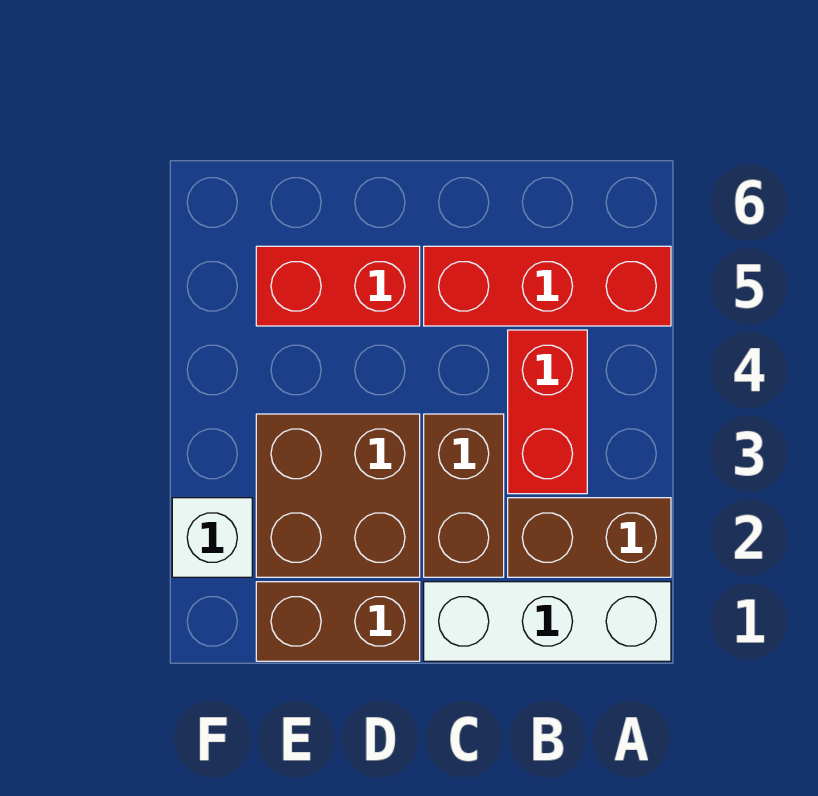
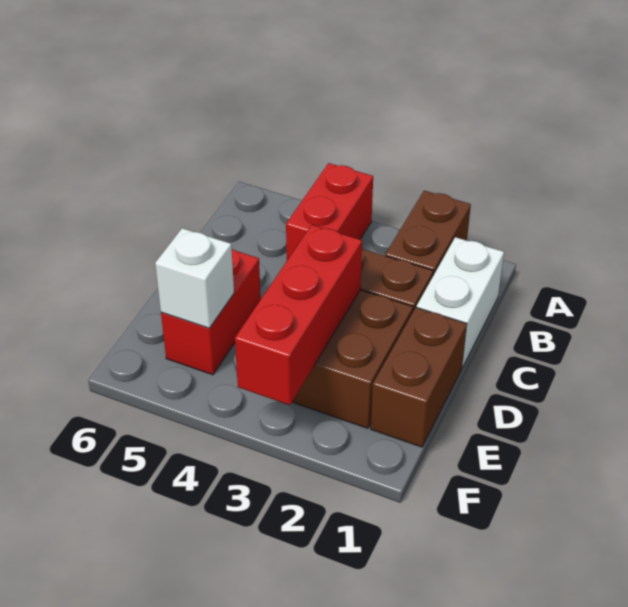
white 1x3 brick [424,582,671,661] -> white 1x2 brick [416,237,504,367]
red 1x3 brick [424,246,671,326] -> red 1x3 brick moved to [235,225,362,405]
red 1x2 brick [508,330,587,494] -> red 1x2 brick turned to [286,163,373,260]
white 1x1 brick [172,498,252,577] -> white 1x1 brick moved to [155,228,234,328]

